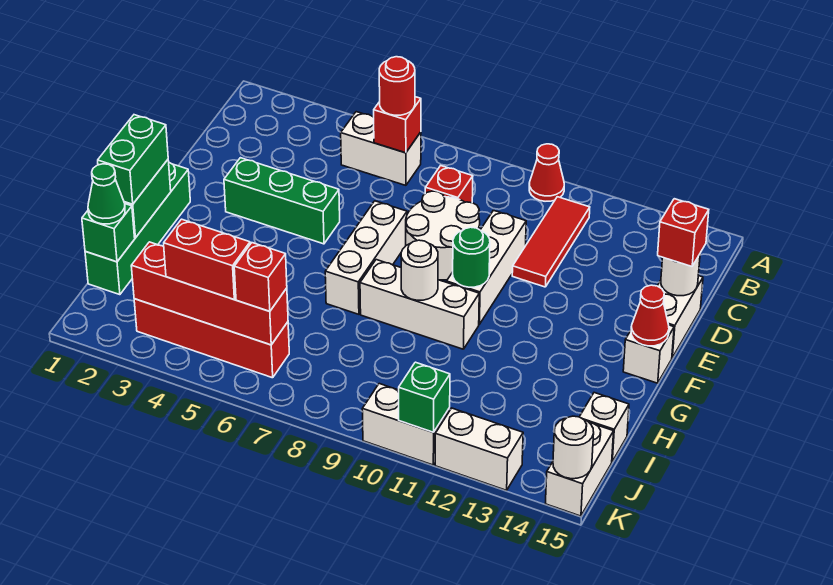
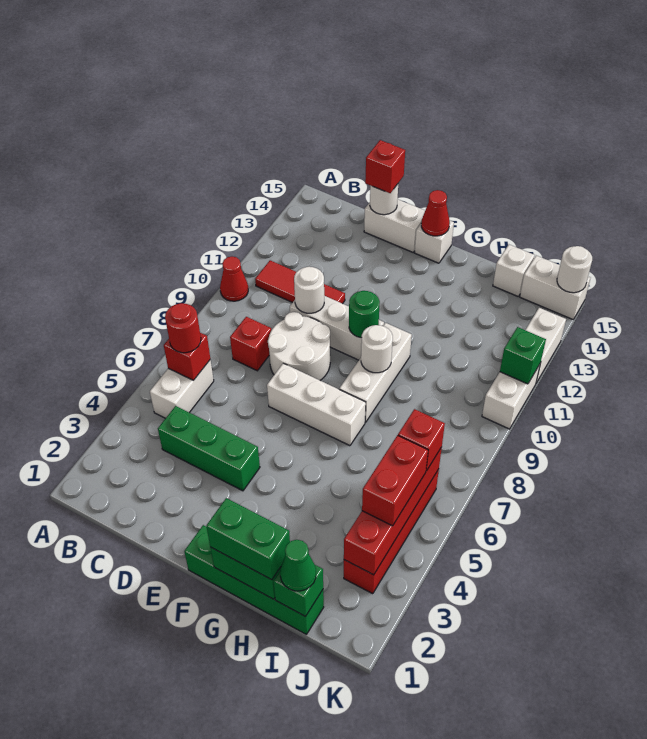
none -> white 1x1 round brick [294,267,324,313]
green 1x3 brick [224,158,340,244] -> green 1x3 brick turned to [158,406,260,491]

